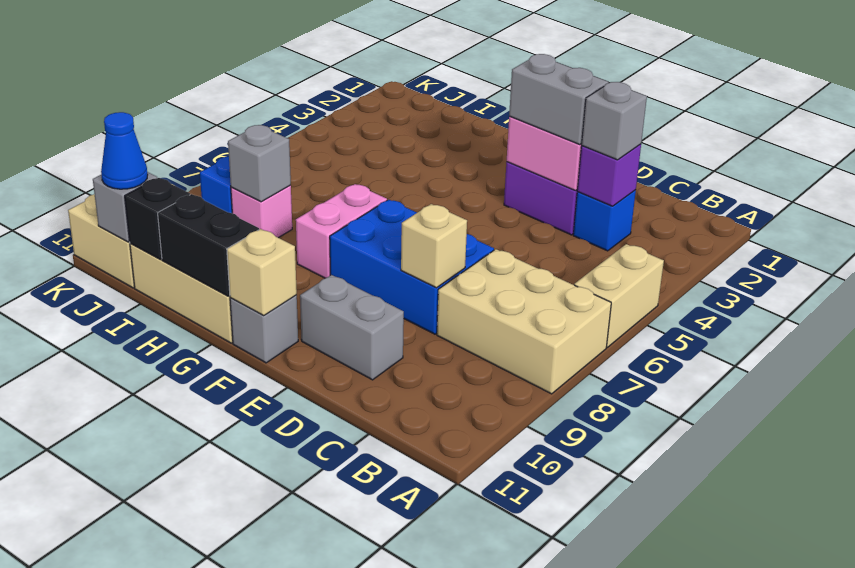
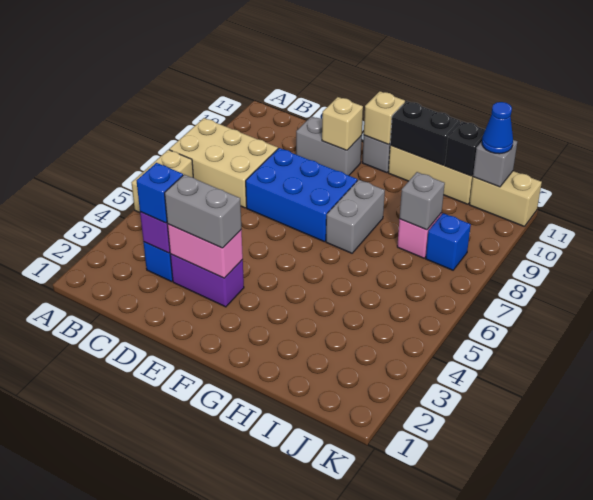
grey 1x1 brick [582,82,647,160] -> blue 1x1 brick [137,163,183,223]
tan 1x1 brick [401,204,467,288] -> tan 1x1 brick moved to [322,97,363,150]
pink 1x2 brick [296,184,387,278] -> grey 1x2 brick [326,180,385,253]

